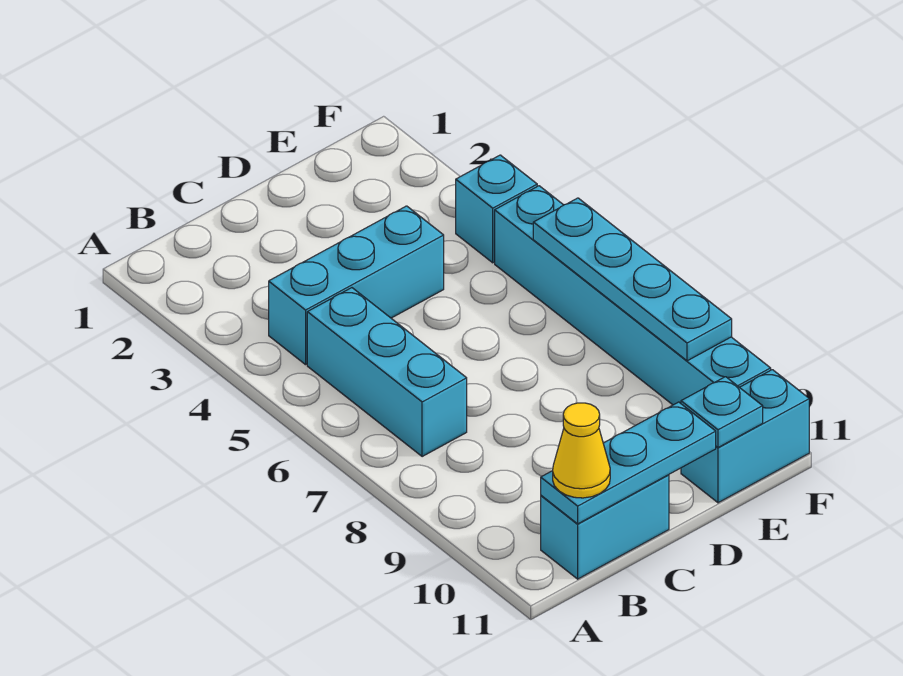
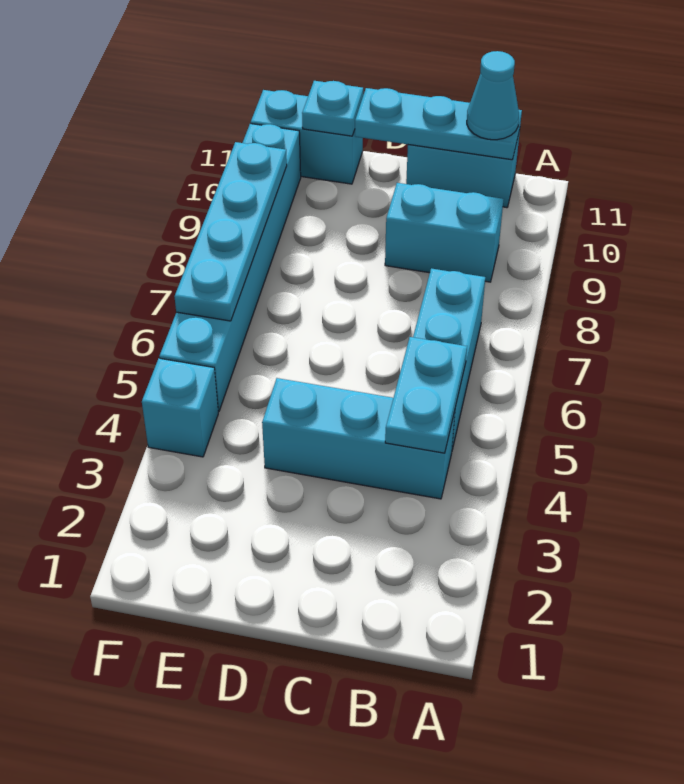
none -> cyan 1x2 plate [385,337,467,453]
none -> cyan 1x2 brick [385,183,503,282]
yellow 1x1 cone [553,403,610,498] -> cyan 1x1 cone [467,51,519,140]

